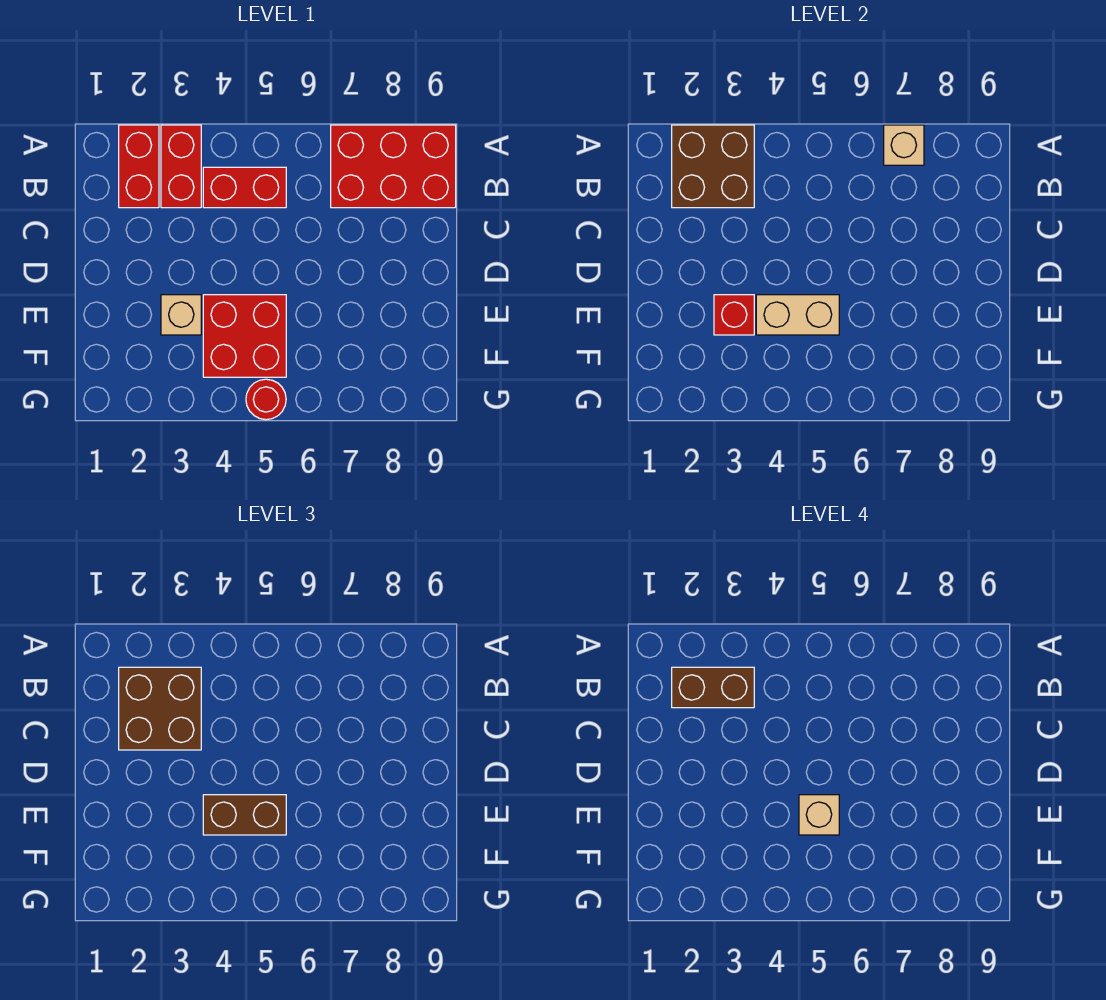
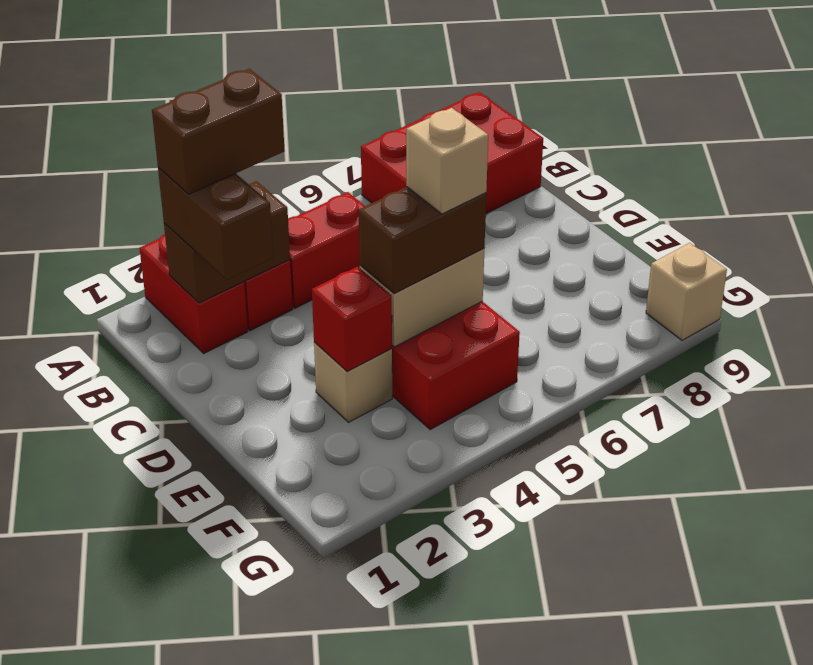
brown 2x2 brick [672,125,754,208] -> brown 1x2 brick [164,181,290,303]
tan 1x1 brick [884,125,924,165] -> tan 1x1 brick moved to [646,243,727,340]
brown 2x2 brick [119,667,201,750] -> brown 1x2 brick [158,168,273,280]
red 1x1 round brick [246,379,286,420] -> none

